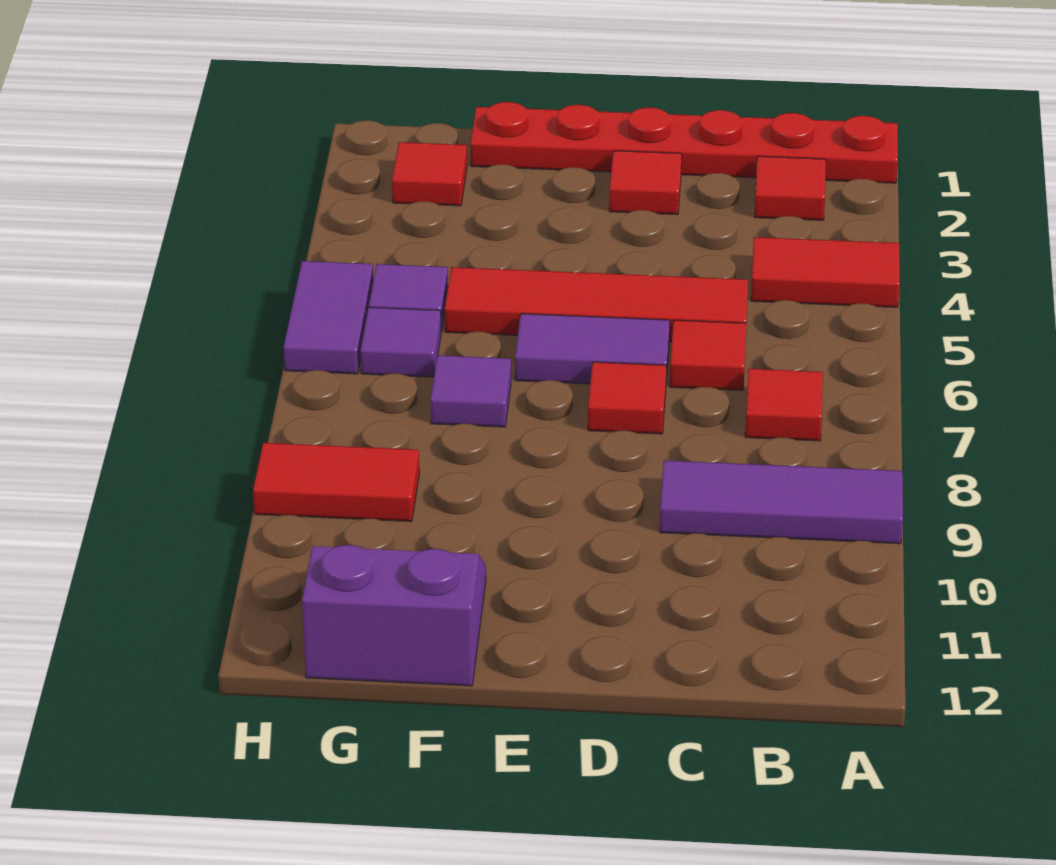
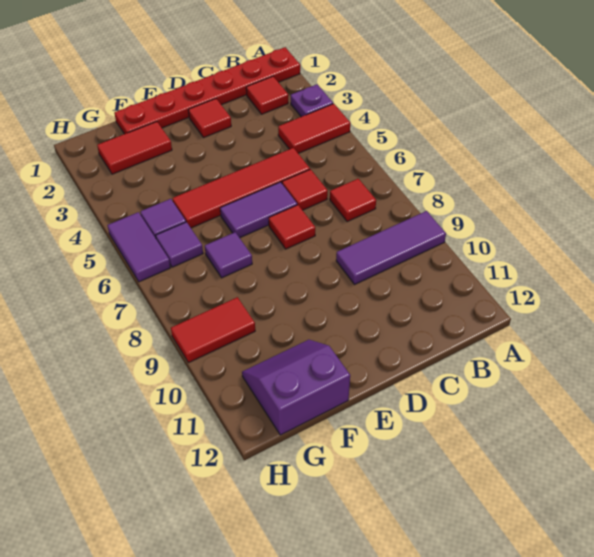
none -> purple 1x1 plate [291,84,333,117]
red 1x1 tile [392,142,467,206] -> red 1x2 tile [97,122,172,174]

